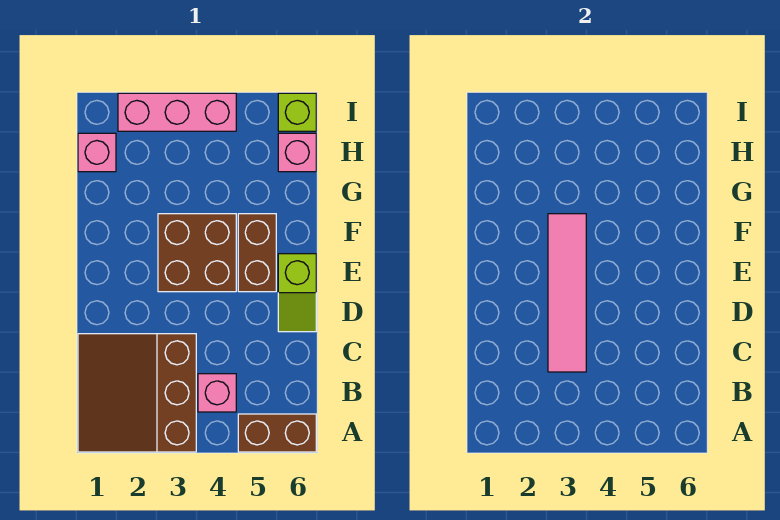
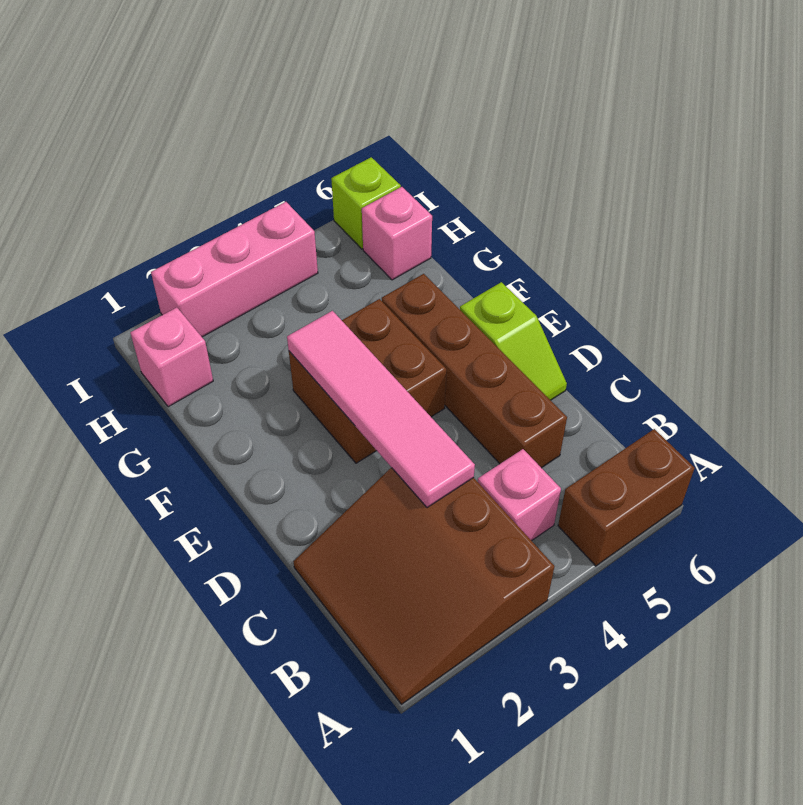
brown 1x2 brick [238,214,276,292] -> brown 1x4 brick [382,274,567,468]

